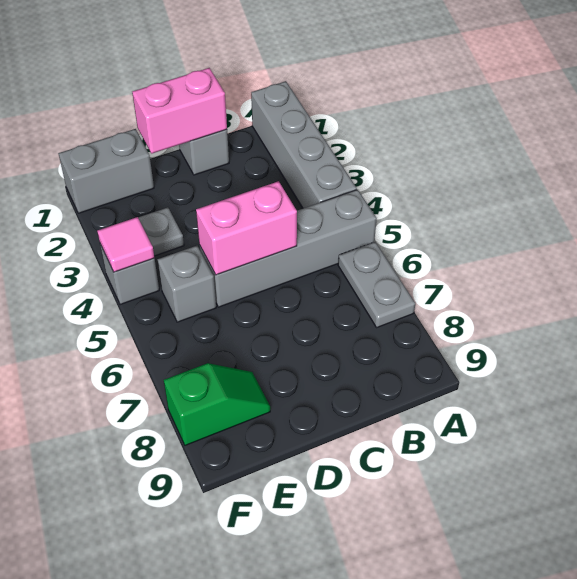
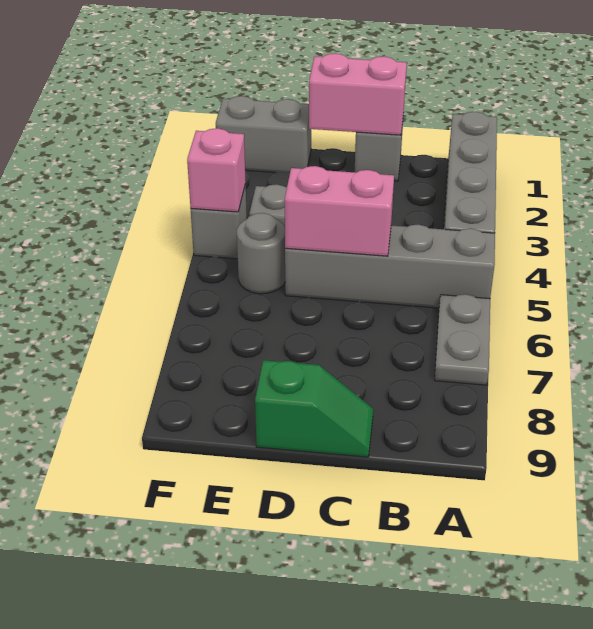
grey 1x1 brick [157,246,216,322] -> grey 1x1 round brick [237,213,285,294]
green 1x2 slope [164,363,270,445] -> green 1x2 slope moved to [255,360,373,457]
pink 1x1 tile [97,217,154,272] -> pink 1x1 brick [187,128,246,212]

